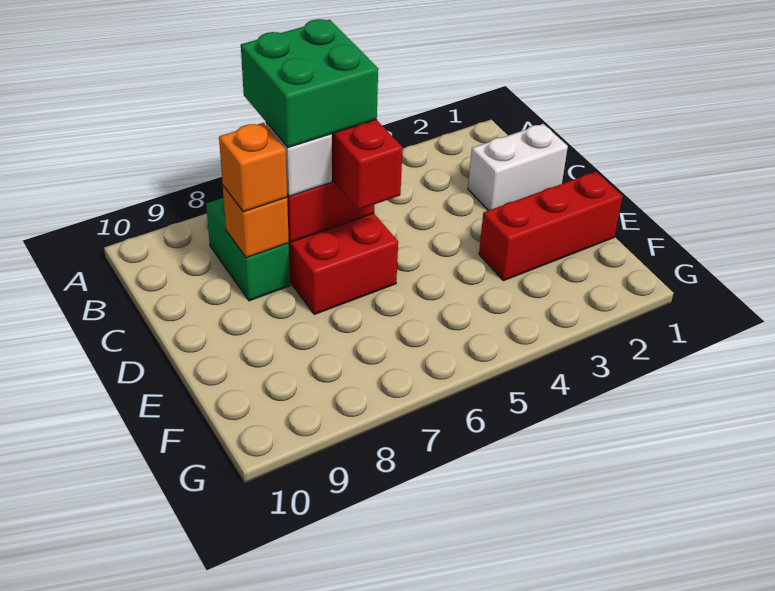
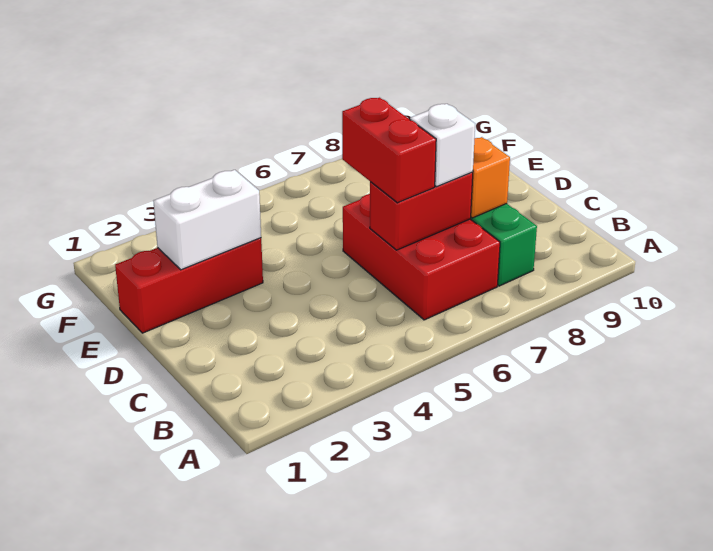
green 2x2 brick [241,19,378,147] -> none
white 1x2 brick [468,124,568,211] -> white 1x2 brick moved to [153,170,261,270]
orange 1x1 brick [219,123,287,212] -> none

